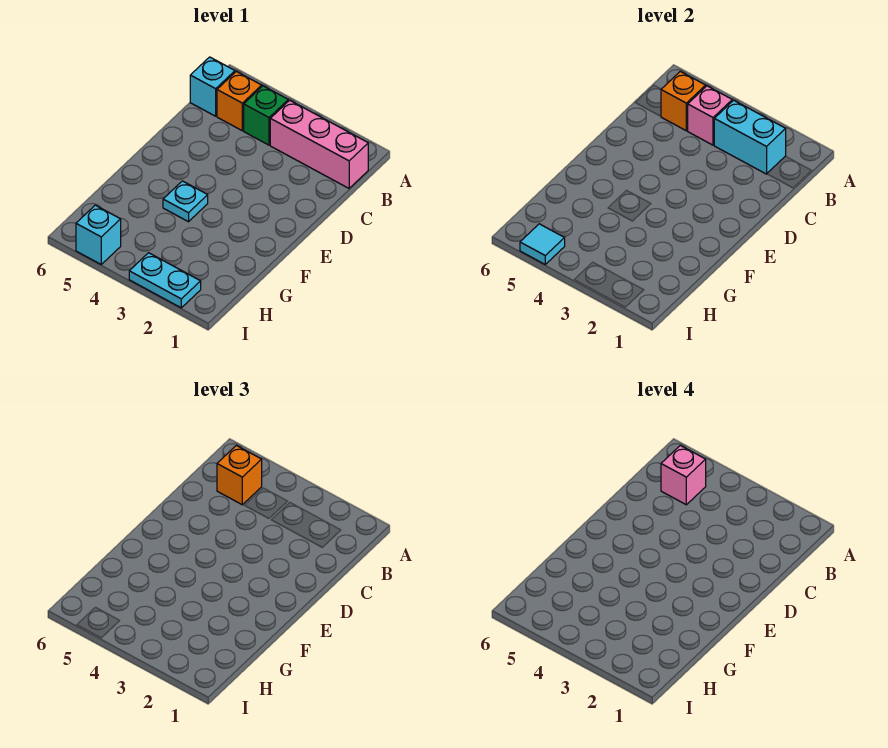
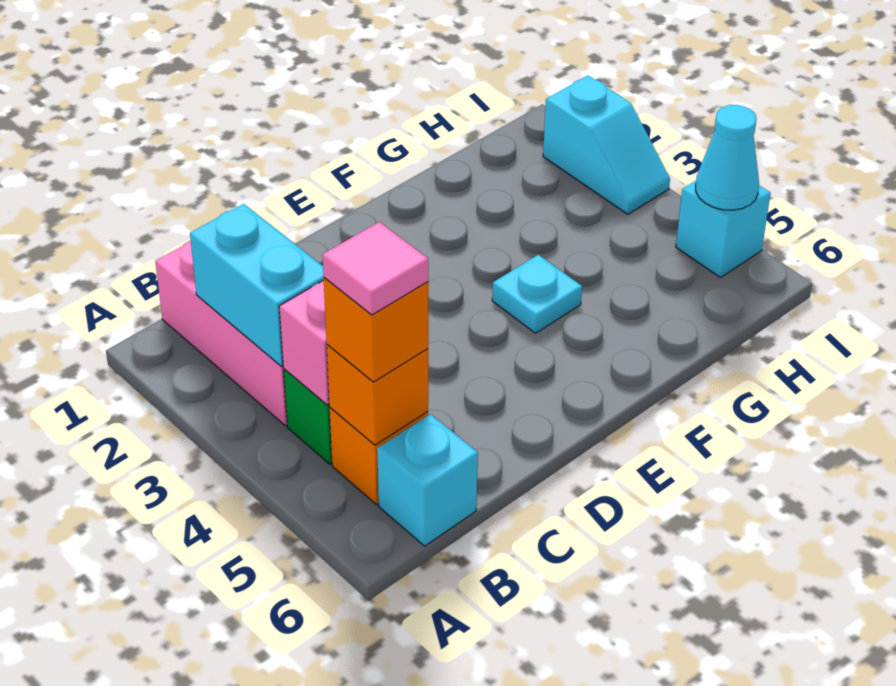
pink 1x1 brick [661,445,706,505] -> pink 1x1 tile [323,222,428,315]
cyan 1x2 plate [129,253,201,308] -> cyan 1x2 slope [543,76,670,214]
cyan 1x1 tile [520,224,565,264] -> cyan 1x1 cone [696,105,759,210]

